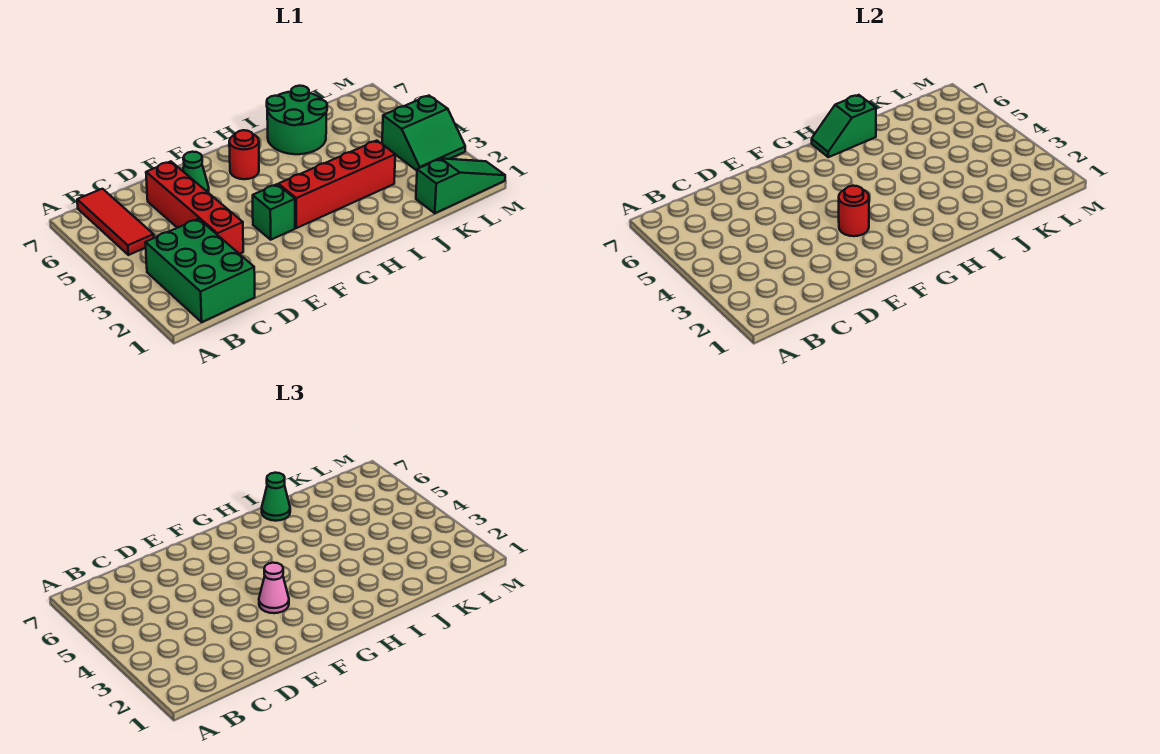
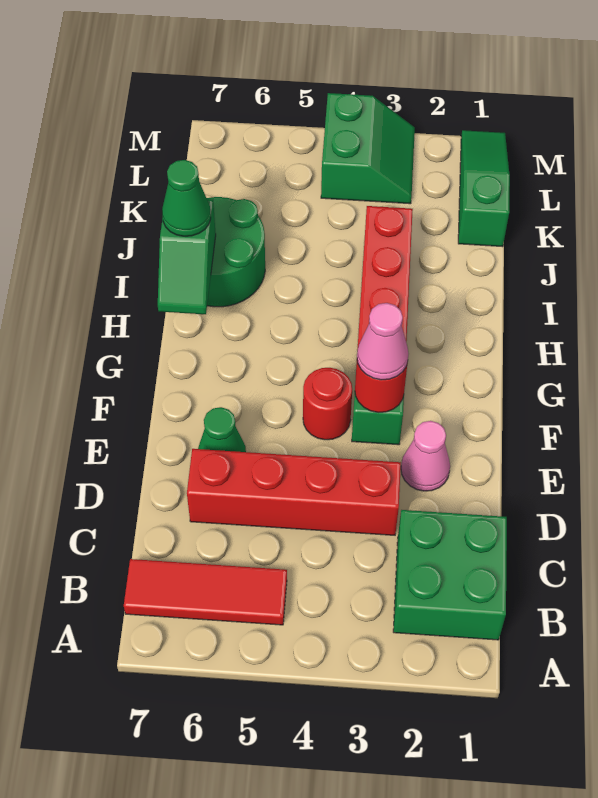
green 2x3 brick [145,219,255,322] -> green 2x2 brick [393,510,507,640]
none -> pink 1x1 cone [401,421,450,491]
red 1x1 round brick [229,130,259,179] -> red 1x1 round brick moved to [303,368,352,440]

